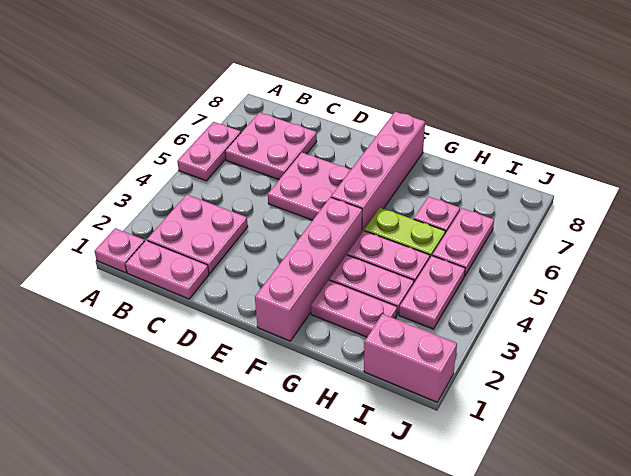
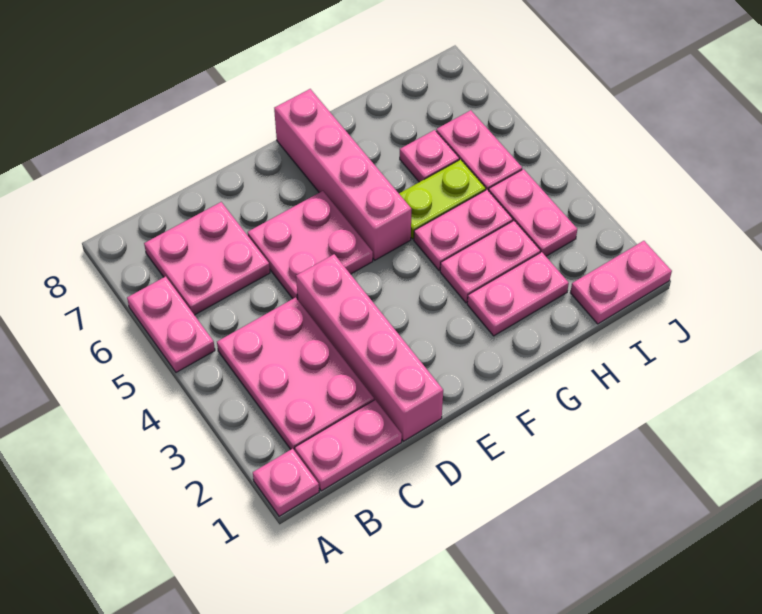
pink 2x2 plate [147,195,248,274] -> pink 2x3 plate [217,297,374,451]
pink 1x4 brick [255,197,362,341] -> pink 1x4 brick moved to [296,254,443,441]
pink 1x2 brick [364,314,457,402] -> pink 1x2 plate [570,241,672,324]

